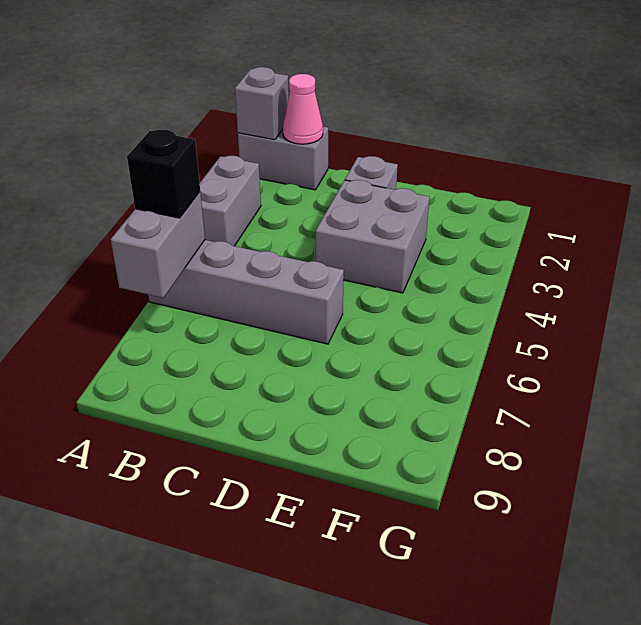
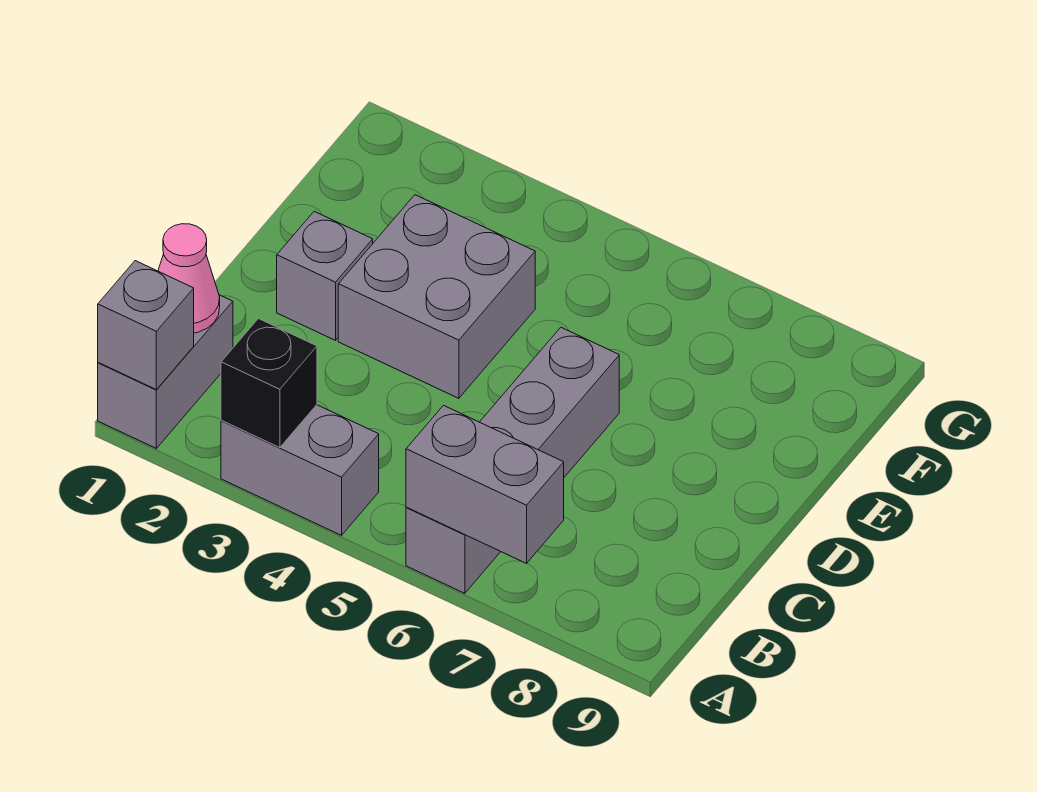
black 1x1 brick [127,130,200,218] -> black 1x1 brick moved to [221,319,317,448]

